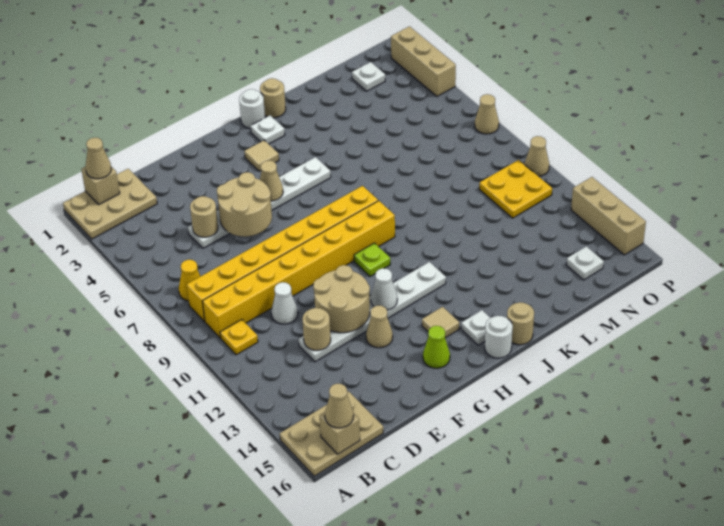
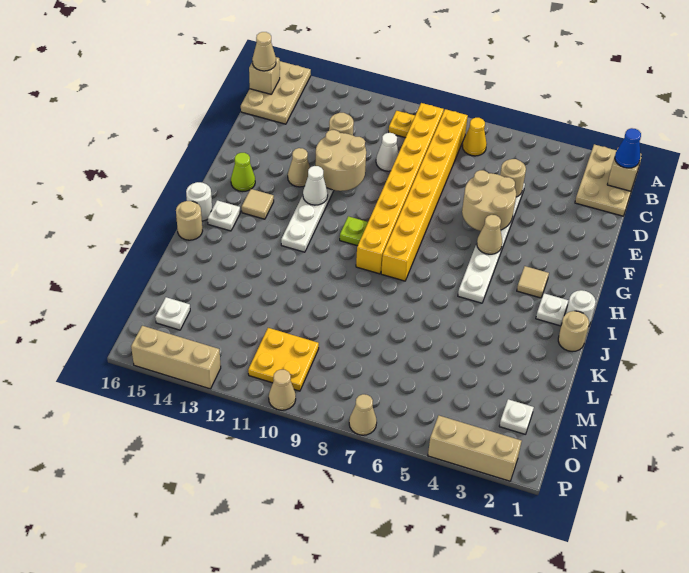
tan 1x1 cone [85,138,111,179] -> blue 1x1 cone [615,128,641,168]

